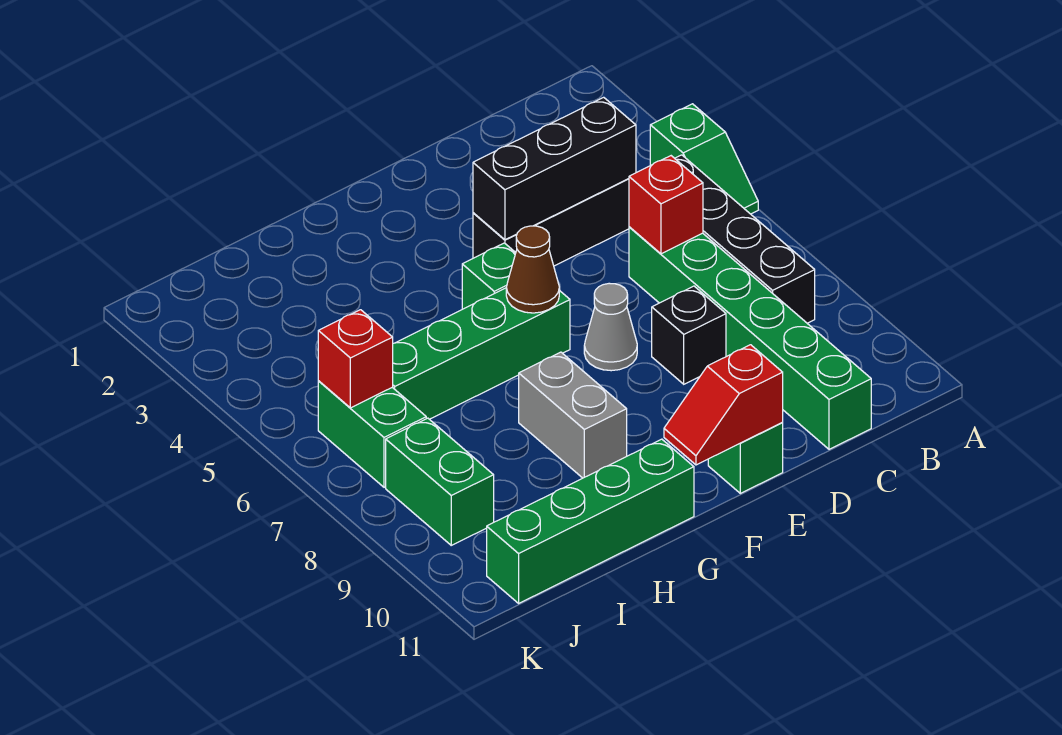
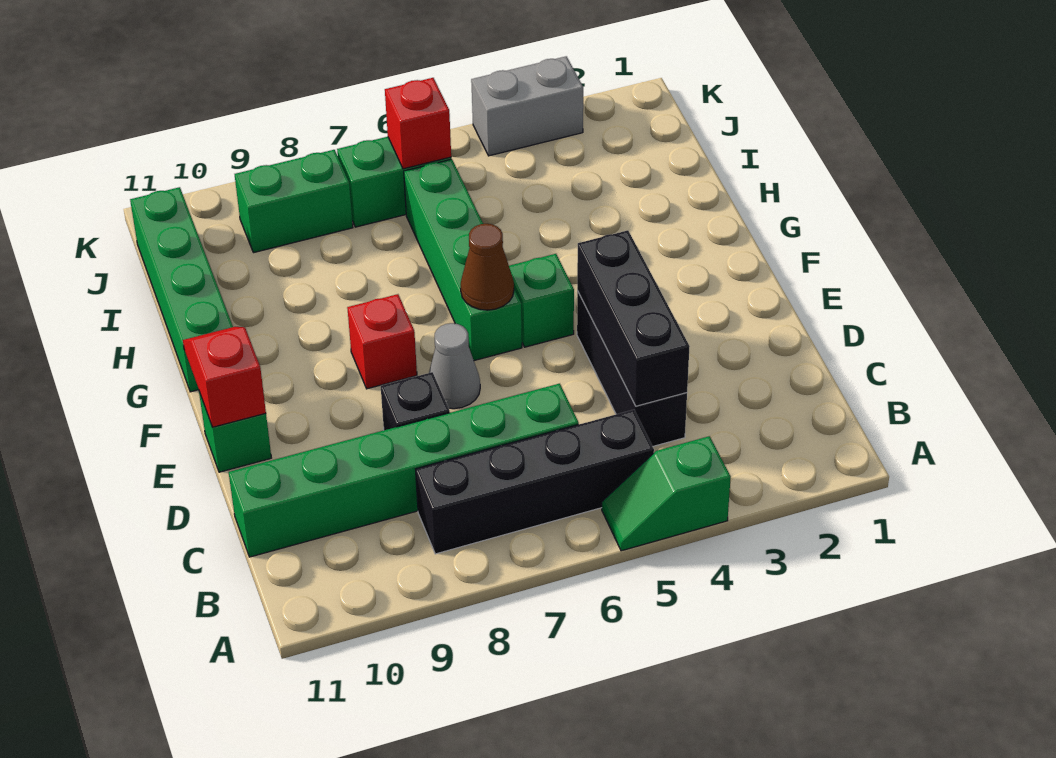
red 1x1 brick [629,156,703,254] -> red 1x1 brick moved to [347,294,417,389]
grey 1x2 brick [519,352,627,478] -> grey 1x2 brick moved to [471,56,583,156]

